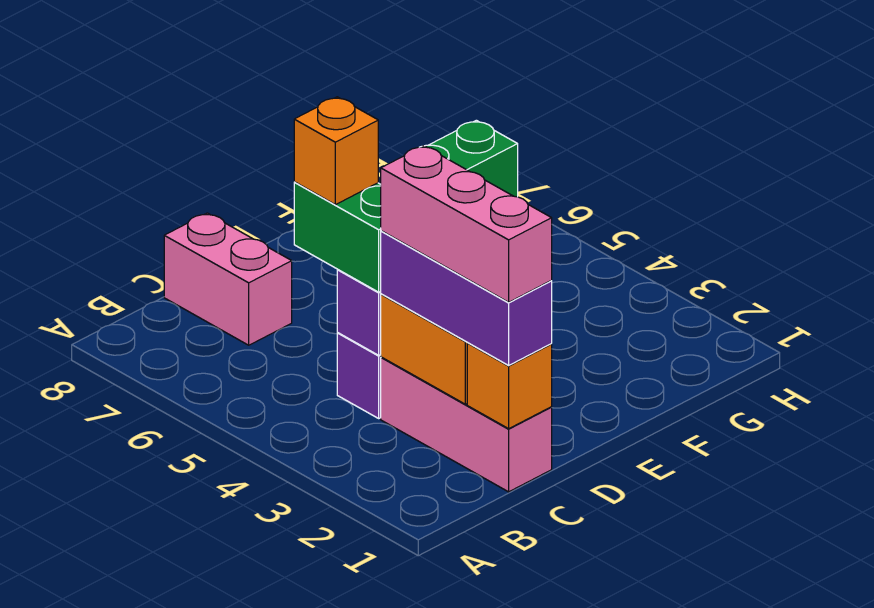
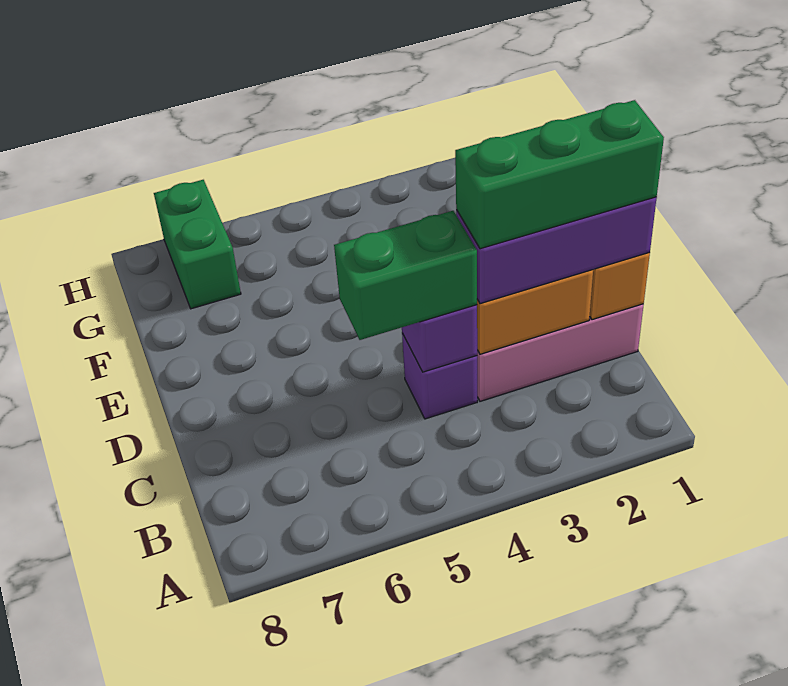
pink 1x3 brick [381,146,552,302] -> green 1x3 brick [455,100,664,249]
orange 1x1 brick [294,97,378,205] -> none
pink 1x2 brick [164,213,292,345] -> none

